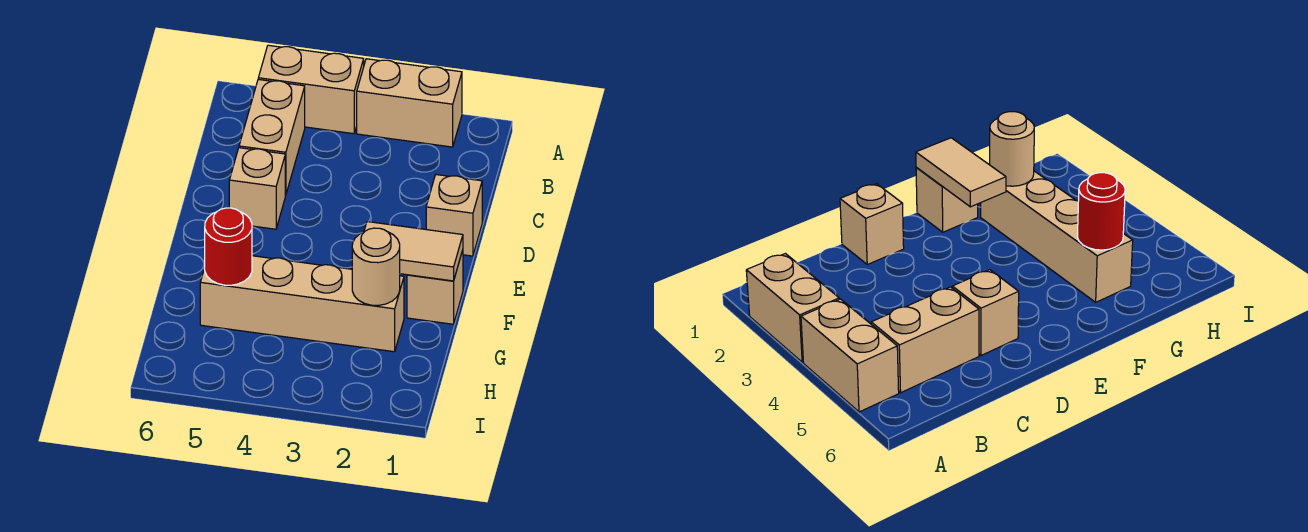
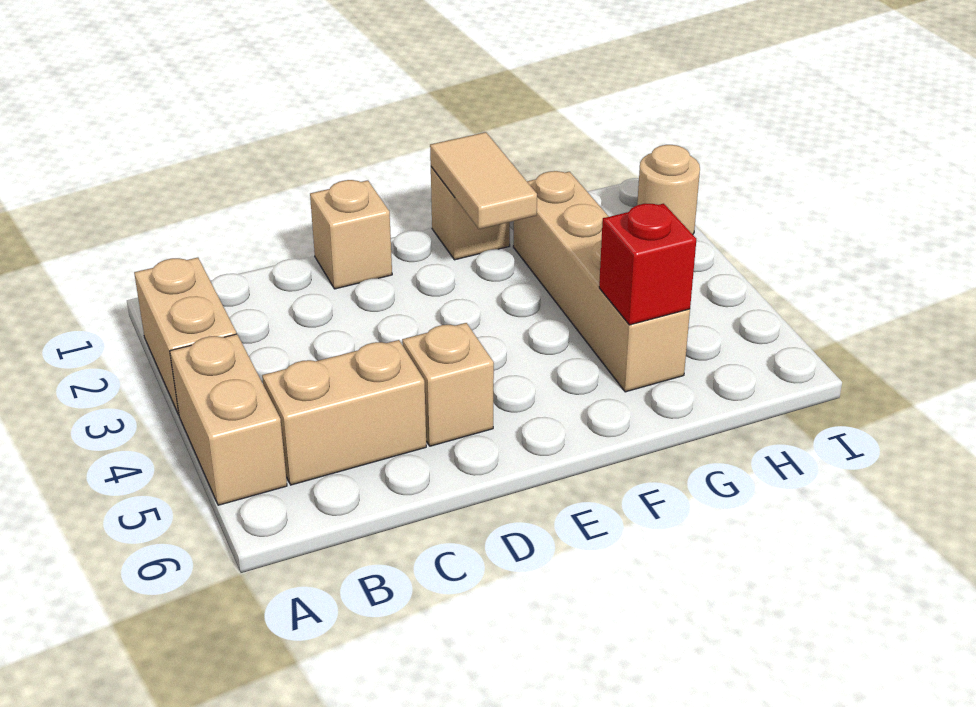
tan 1x1 round brick [352,228,400,305] -> tan 1x1 round brick moved to [637,145,700,234]
red 1x1 round brick [205,208,252,285] -> red 1x1 brick [599,204,696,325]

